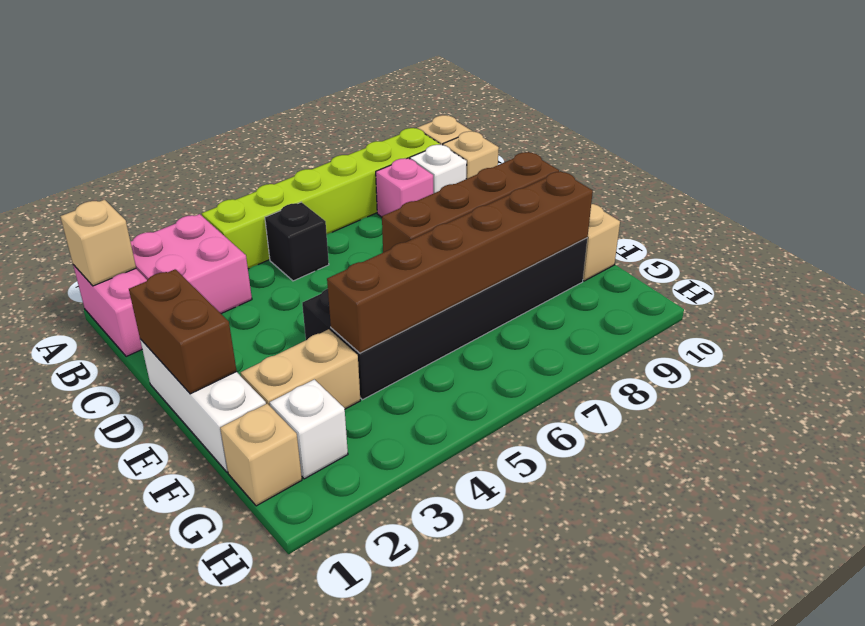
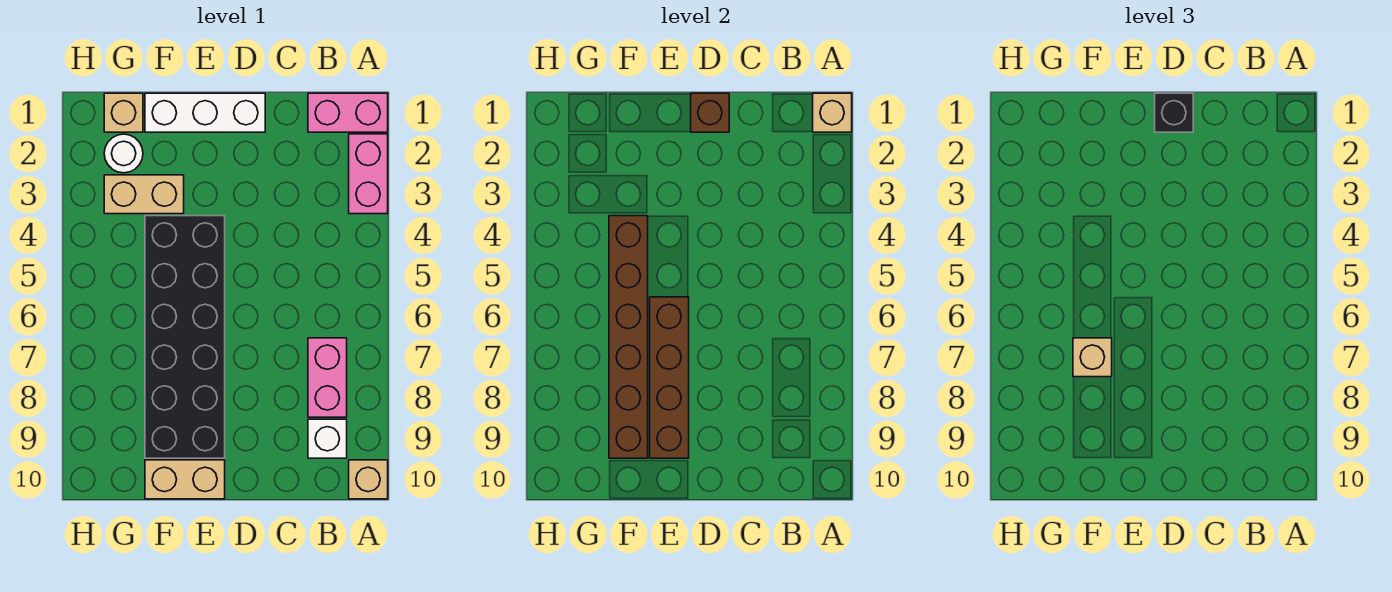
pink 2x2 brick [130,214,252,314] -> pink 1x2 brick [349,134,388,214]
lime 1x6 brick [202,128,440,269] -> none
black 1x1 brick [265,202,329,281] -> black 1x1 brick moved to [1155,93,1193,132]
pink 1x1 brick [376,158,433,217] -> pink 1x2 brick [308,338,347,417]
tan 1x1 brick [443,131,499,179] -> tan 1x1 brick moved to [1073,338,1112,377]
brown 1x2 brick [129,269,237,394] -> brown 1x1 brick [691,93,729,132]
tan 1x2 brick [241,329,360,409] -> tan 1x2 brick turned to [104,175,184,214]
white 1x1 brick [270,379,348,479] -> white 1x1 round brick [104,134,143,173]

